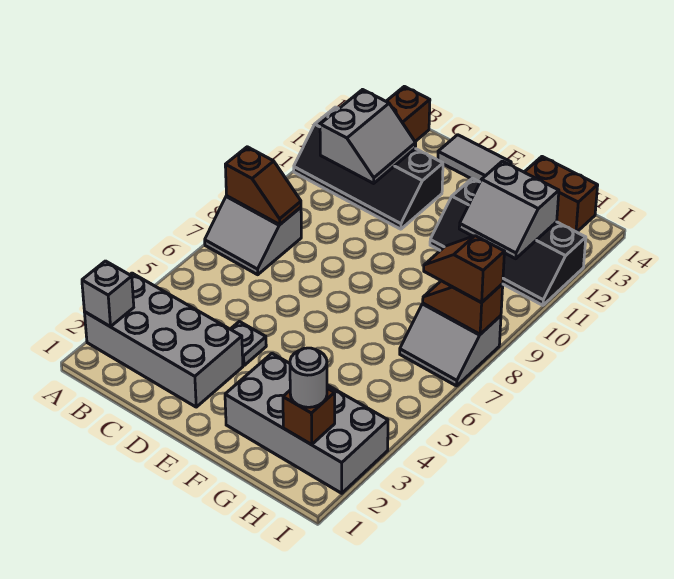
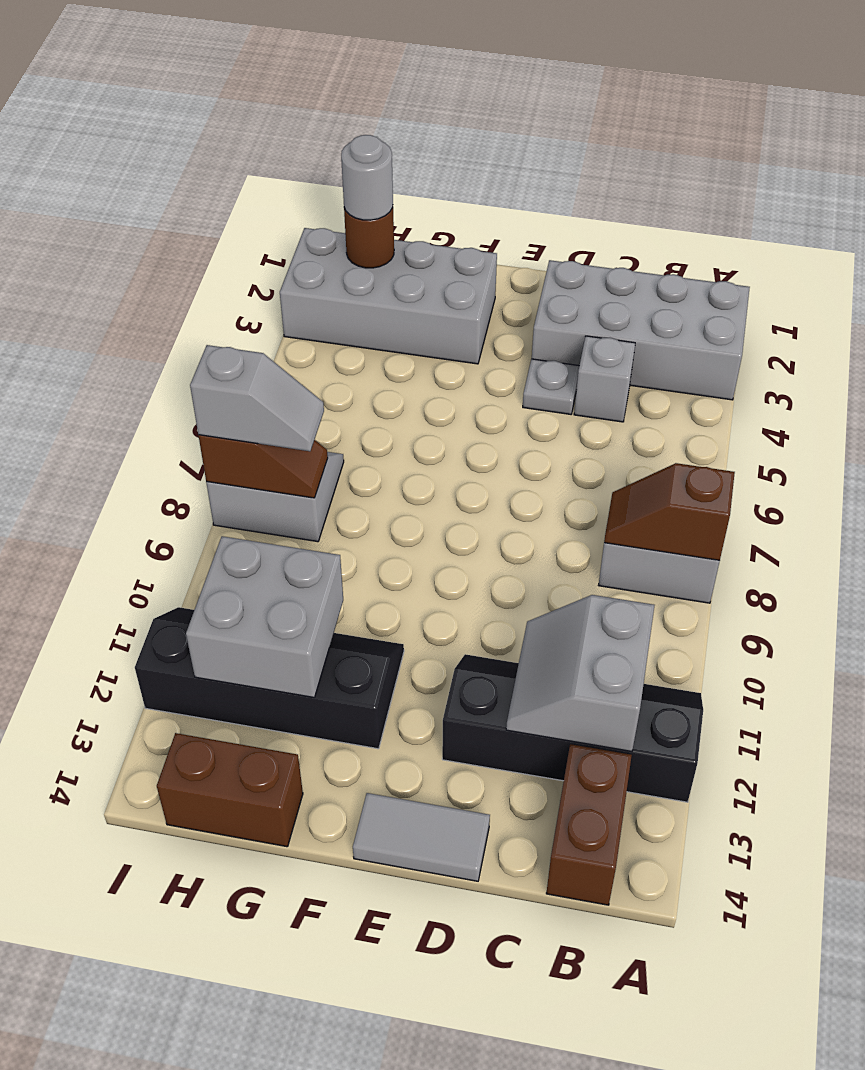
grey 1x1 brick [82,261,134,327] -> grey 1x1 brick moved to [574,336,635,422]
grey 2x2 slope [459,161,559,259] -> grey 2x2 brick [186,536,343,697]
brown 1x1 brick [283,388,335,445] -> brown 1x1 round brick [344,208,394,268]
brown 1x2 slope [424,236,504,303] -> grey 1x2 slope [190,345,324,451]

